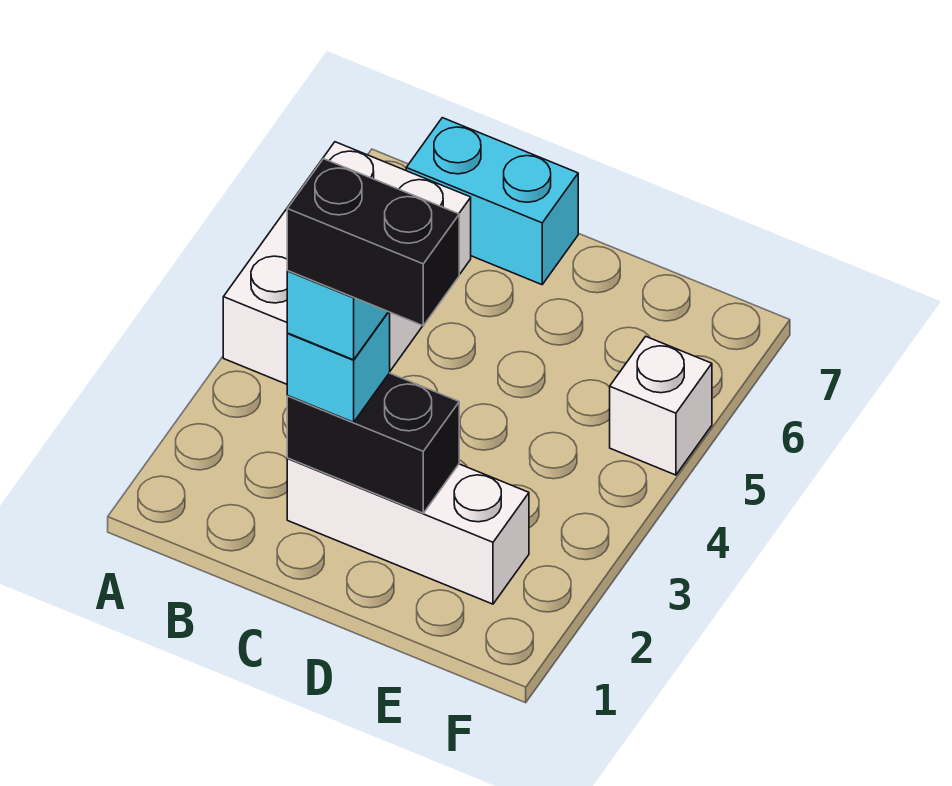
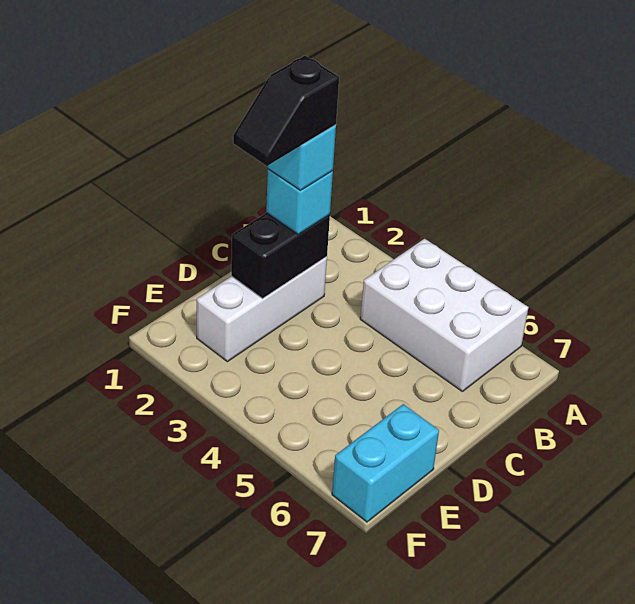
cyan 1x2 brick [406,118,578,285] -> cyan 1x2 brick moved to [332,404,439,522]
black 1x2 brick [287,159,459,326] -> black 1x2 slope [233,56,339,166]
white 1x1 brick [610,336,712,475] -> none

